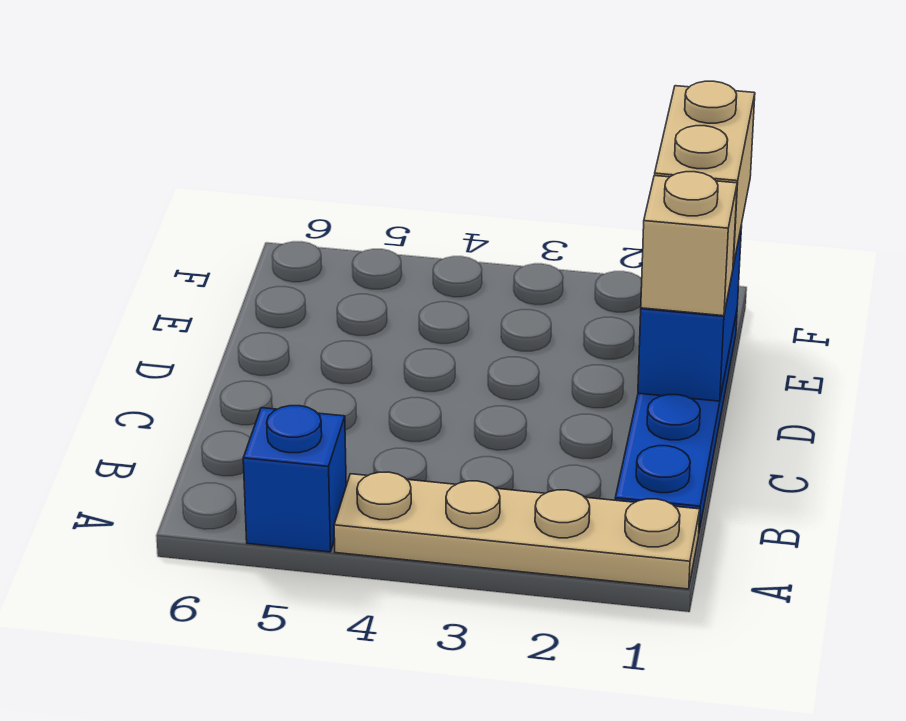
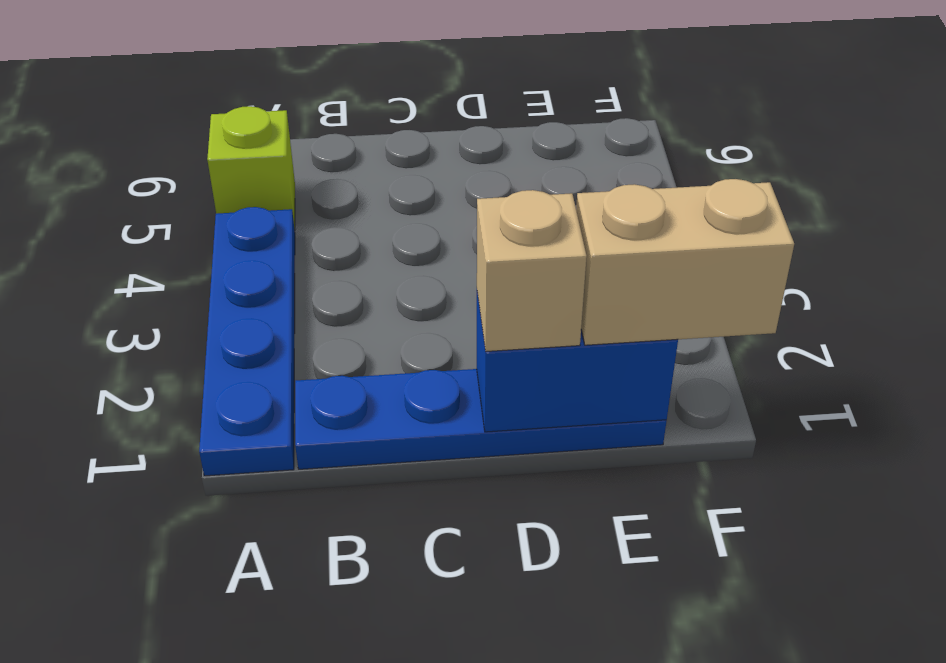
tan 1x4 plate [334,472,700,589] -> blue 1x4 plate [199,207,295,476]
blue 1x1 brick [243,406,346,552] -> lime 1x1 brick [207,106,295,229]

